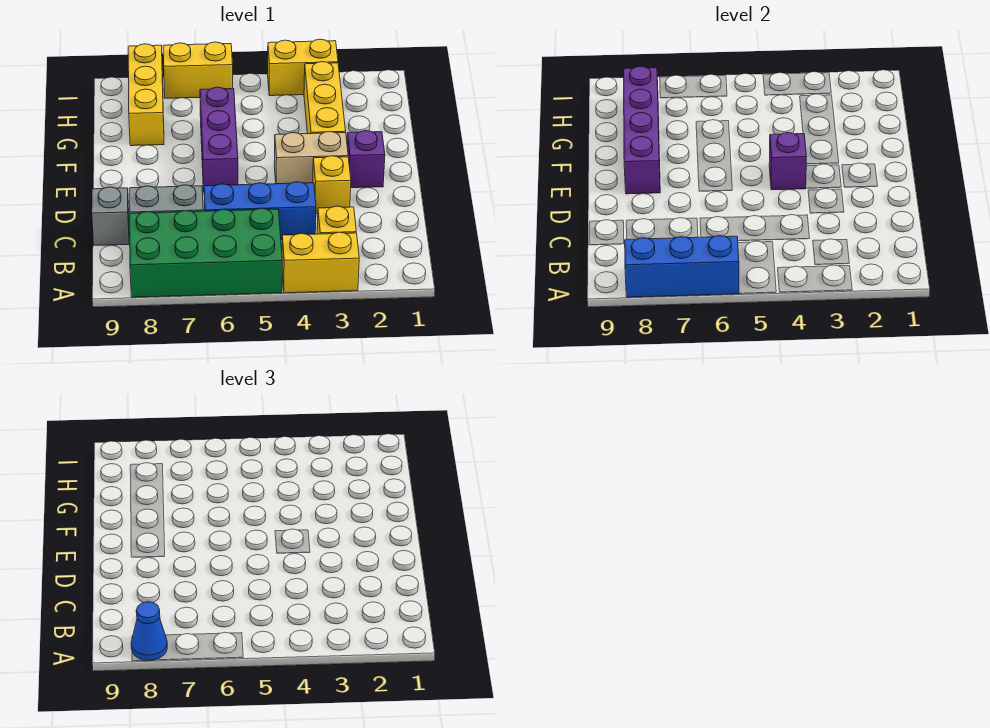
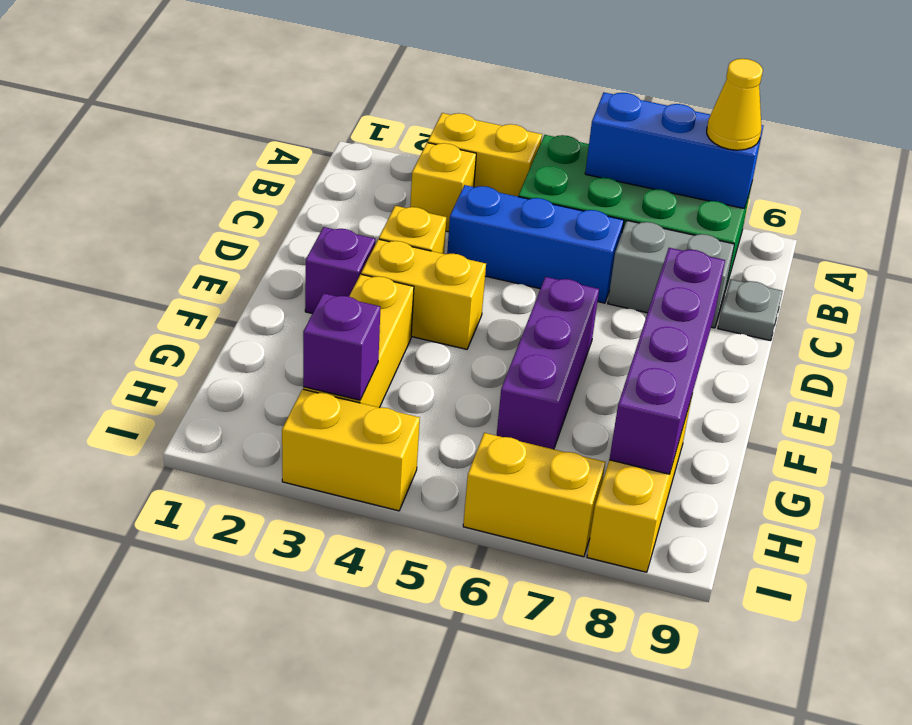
blue 1x1 cone [131,602,167,661] -> yellow 1x1 cone [707,59,763,150]
grey 1x1 brick [92,187,129,245] -> grey 1x1 plate [718,279,783,341]
tan 1x2 brick [274,132,348,184] -> yellow 1x2 brick [361,239,486,349]
purple 1x1 brick [769,133,806,190] -> purple 1x1 brick moved to [303,293,381,400]

